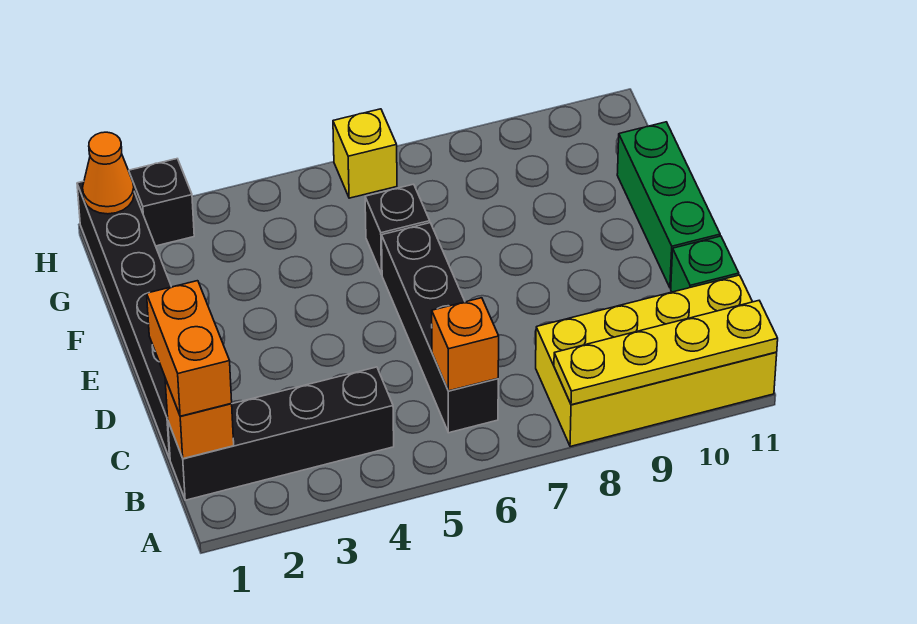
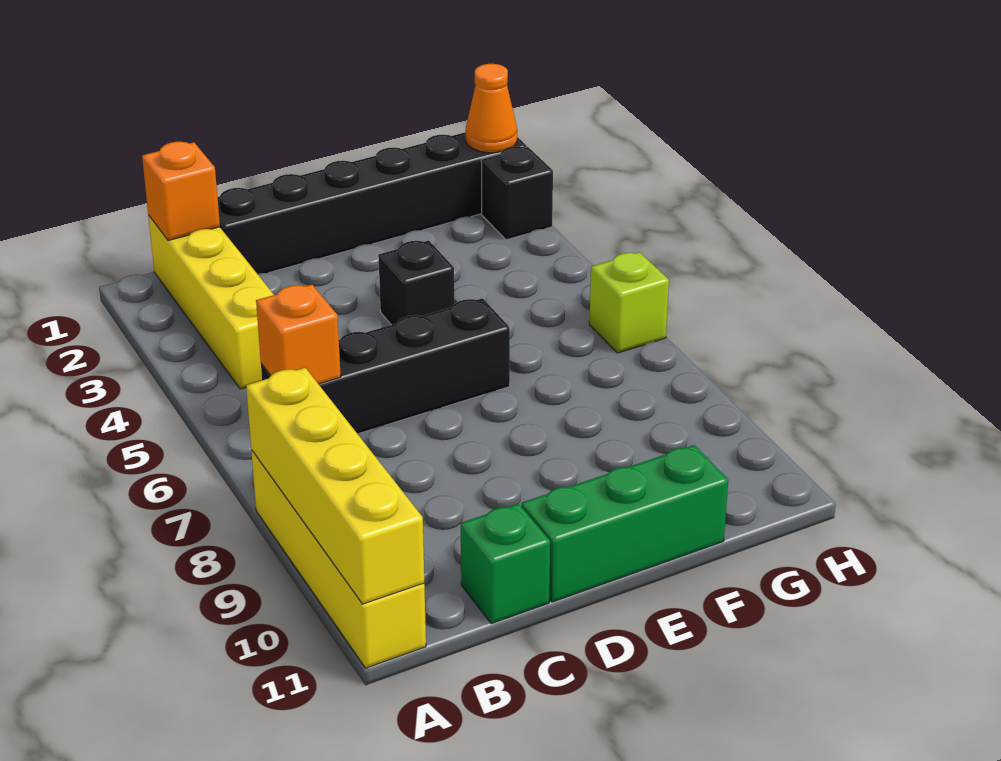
yellow 2x4 brick [536,275,777,447] -> yellow 1x4 brick [251,450,426,668]
yellow 1x4 plate [554,301,778,405] -> yellow 1x4 brick [246,368,424,604]
black 1x4 brick [168,367,394,500] -> yellow 1x4 brick [148,215,274,389]
orange 1x2 brick [147,281,232,416] -> none
black 1x1 brick [365,184,430,274] -> black 1x1 brick moved to [378,240,455,325]
yellow 1x1 brick [333,109,397,198] -> lime 1x1 brick [589,252,669,353]

